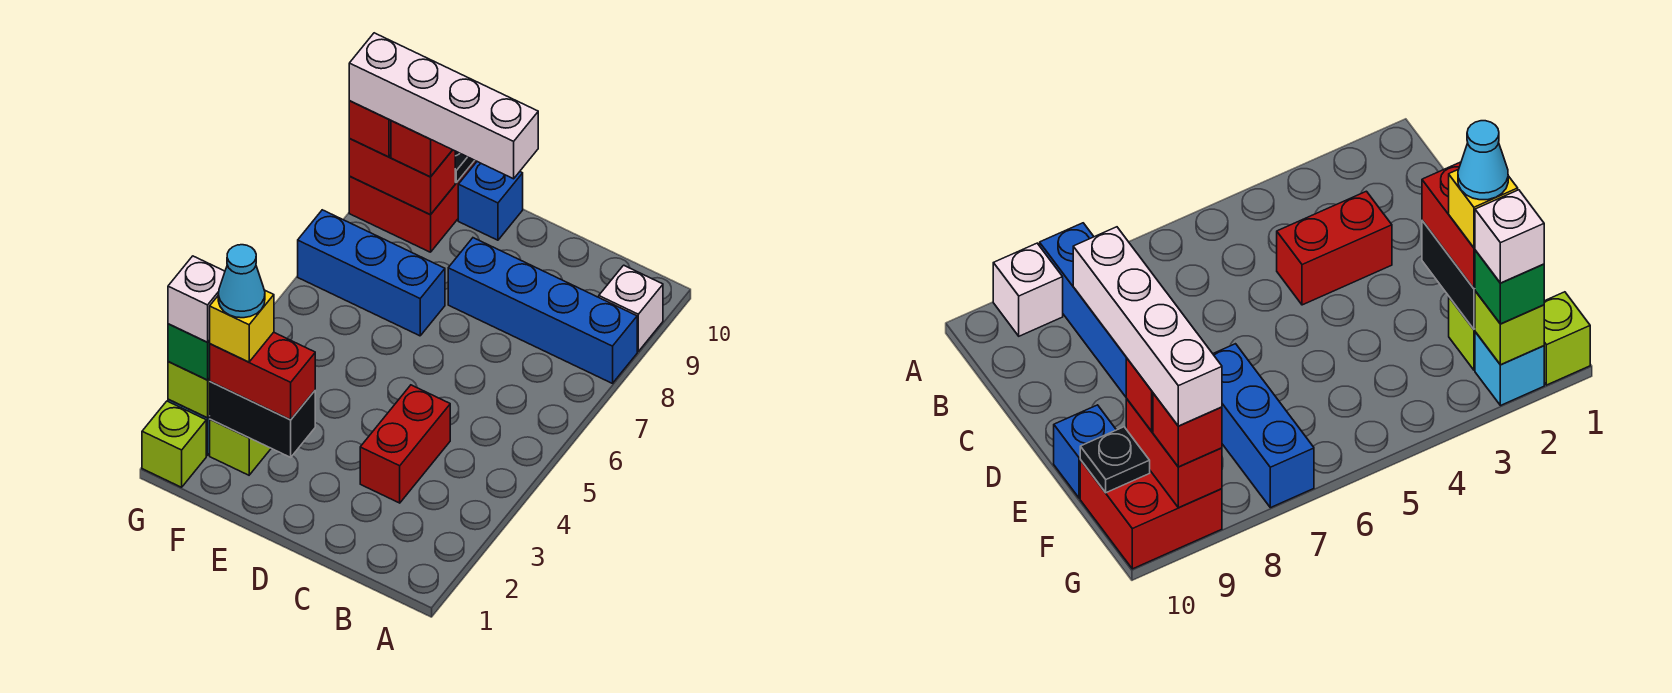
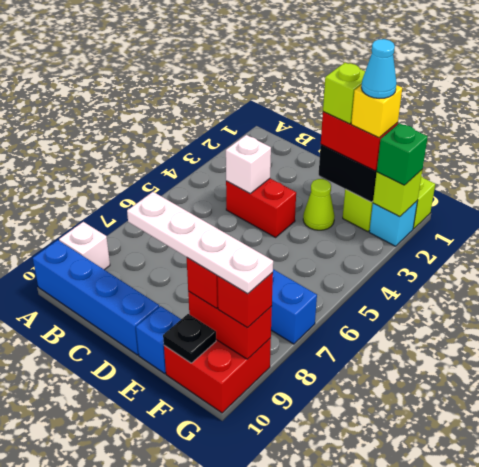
blue 1x4 brick [448,238,637,383] -> blue 1x4 brick moved to [33,240,159,355]
red 1x2 brick [360,385,450,503] -> red 1x2 brick turned to [226,179,296,237]
white 1x4 brick [349,33,538,179] -> white 1x4 plate [127,192,273,294]
none -> lime 1x1 brick [323,63,365,124]
none -> lime 1x1 cone [303,179,335,230]
white 1x1 brick [168,256,225,342] -> white 1x1 brick moved to [226,135,271,193]

